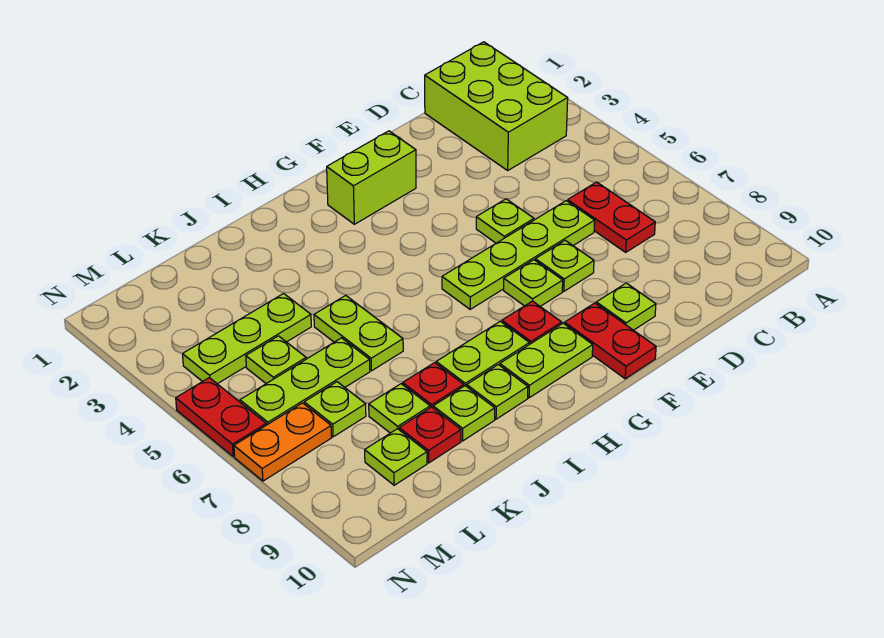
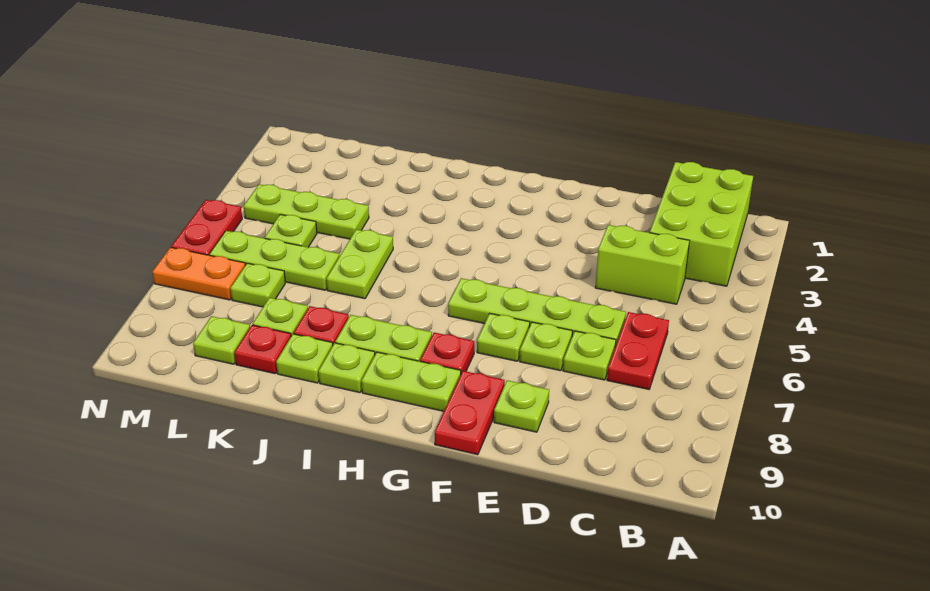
lime 1x1 plate [476,199,534,243] -> lime 1x1 plate moved to [563,331,616,380]
lime 1x2 brick [327,131,416,224] -> lime 1x2 brick moved to [595,225,689,304]

